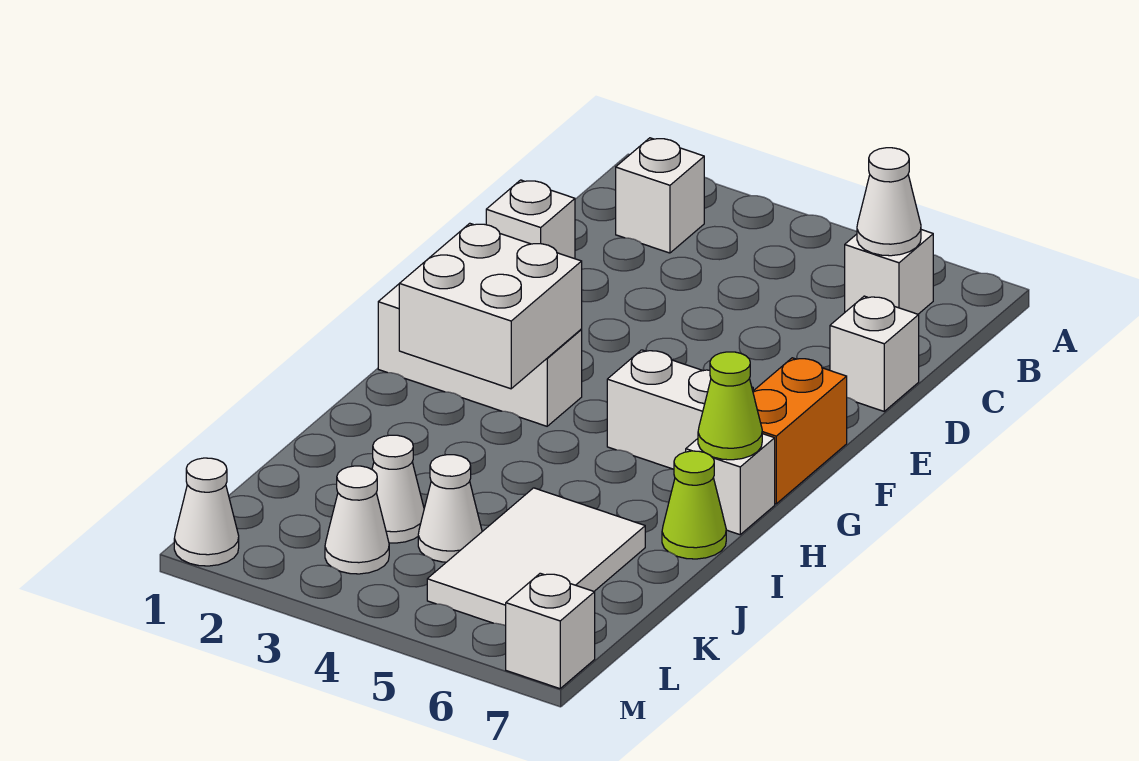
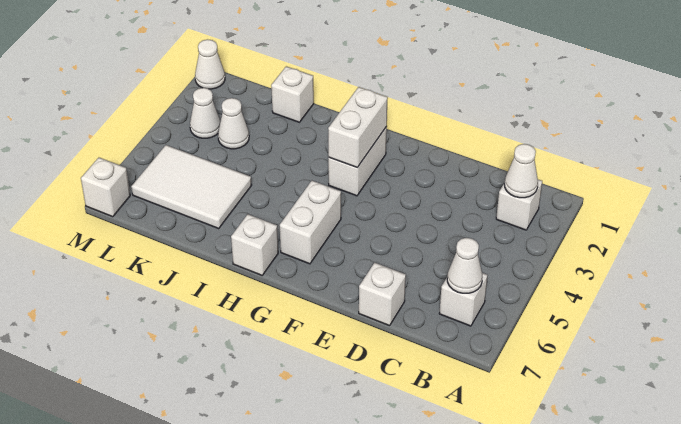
white 1x1 brick [486,180,575,259] -> white 1x1 brick moved to [271,66,314,122]
orange 1x2 brick [753,358,847,504] -> none
white 1x3 brick [378,284,582,426] -> white 1x2 brick [328,127,387,196]
white 2x2 brick [399,223,582,389] -> white 1x2 brick [328,87,388,167]
lime 1x1 cone [698,352,762,460] -> none
lime 1x1 cone [662,451,726,559] -> none
white 1x1 cone [418,455,482,562] -> white 1x1 cone moved to [504,144,538,198]

